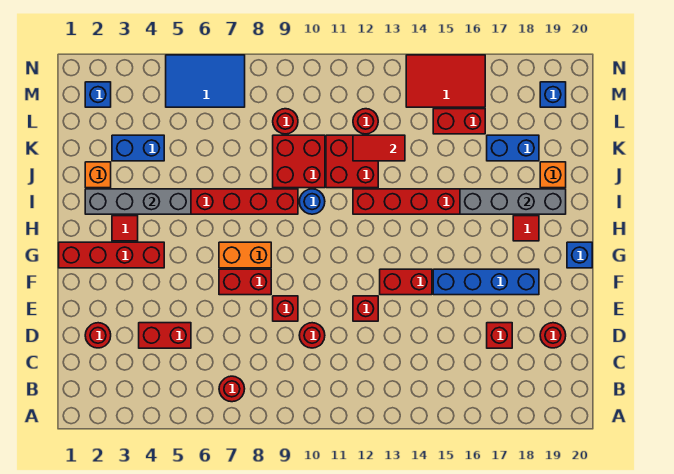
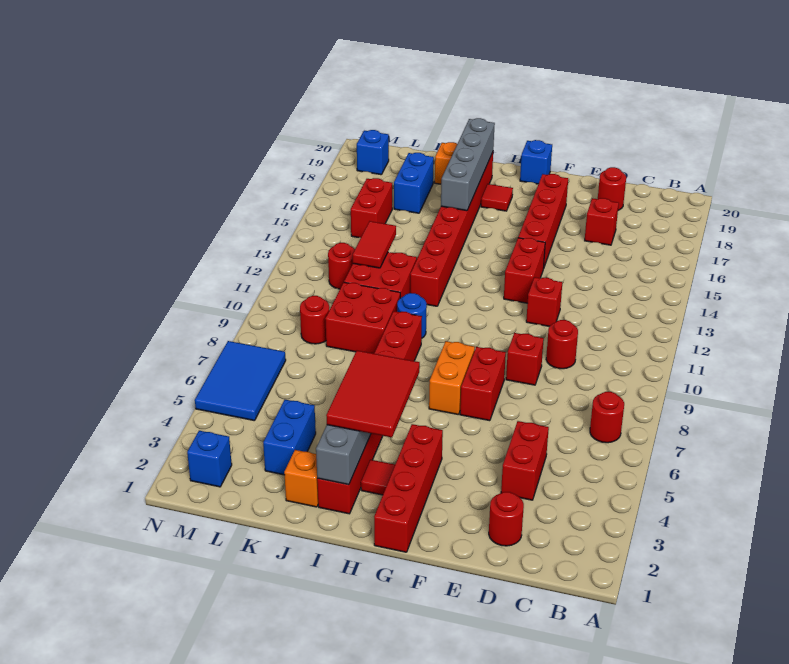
blue 1x4 brick [433,269,539,295] -> red 1x4 brick [518,174,568,269]
red 2x3 tile [406,55,485,107] -> red 2x3 tile moved to [326,351,420,437]

